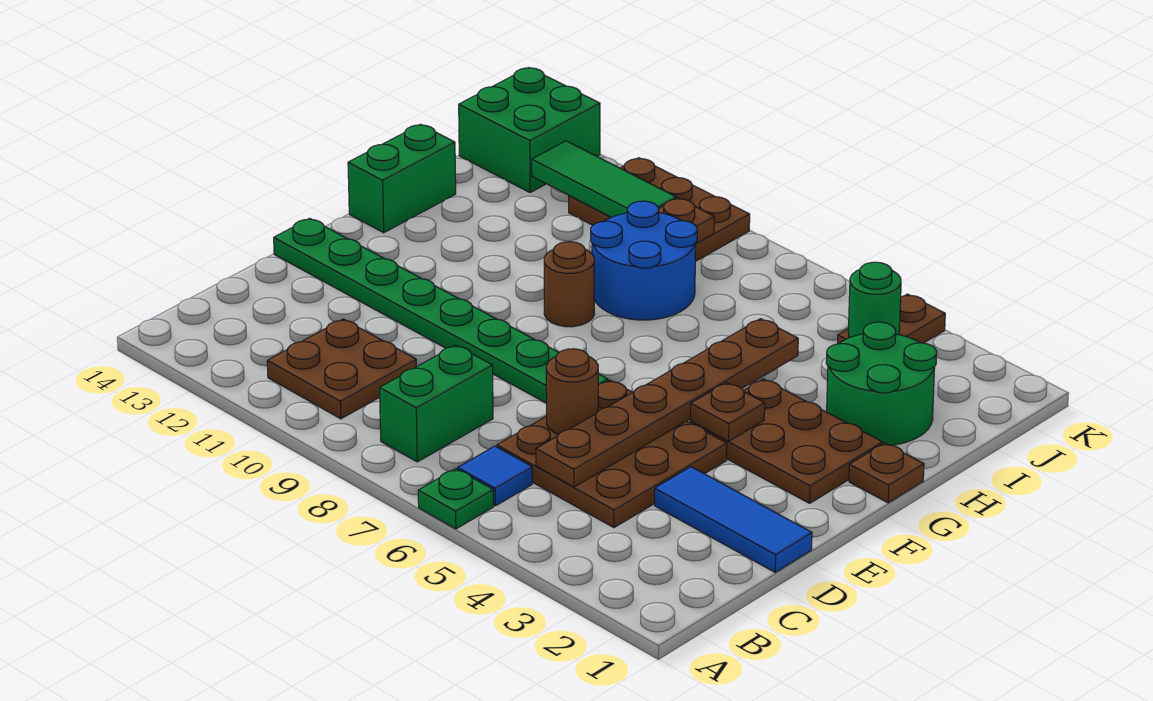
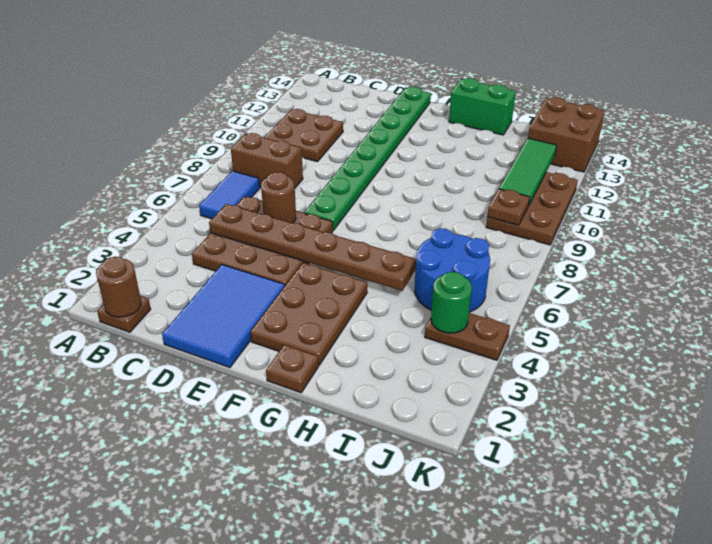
green 1x1 plate [418,469,493,529] -> none
blue 1x1 tile [458,446,532,506] -> blue 1x2 tile [199,171,260,219]
green 1x2 brick [380,345,493,462] -> brown 1x2 brick [231,133,303,188]
blue 1x3 tile [655,467,812,572] -> blue 2x3 tile [162,265,285,368]
brown 1x1 plate [691,383,765,441] -> brown 1x1 plate moved to [97,296,151,332]
brown 1x1 round brick [544,242,594,327] -> brown 1x1 round brick moved to [96,257,141,317]
green 2x2 round brick [826,322,937,445] -> none
blue 2x2 round brick [591,201,697,320] -> blue 2x2 round brick moved to [415,228,490,312]
green 2x2 brick [459,68,600,192] -> brown 2x2 brick [528,97,605,172]

